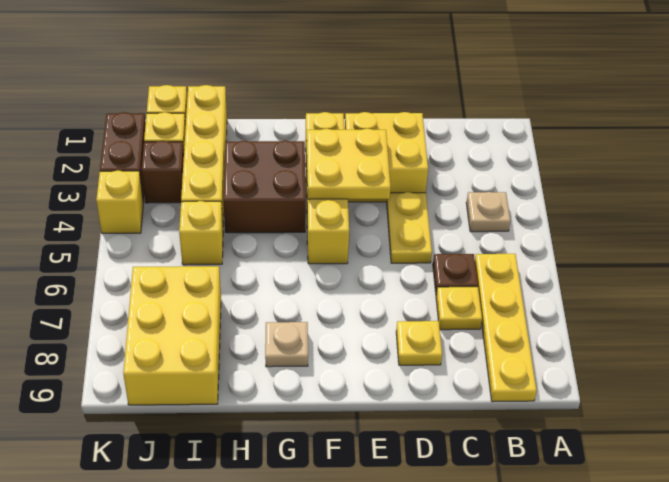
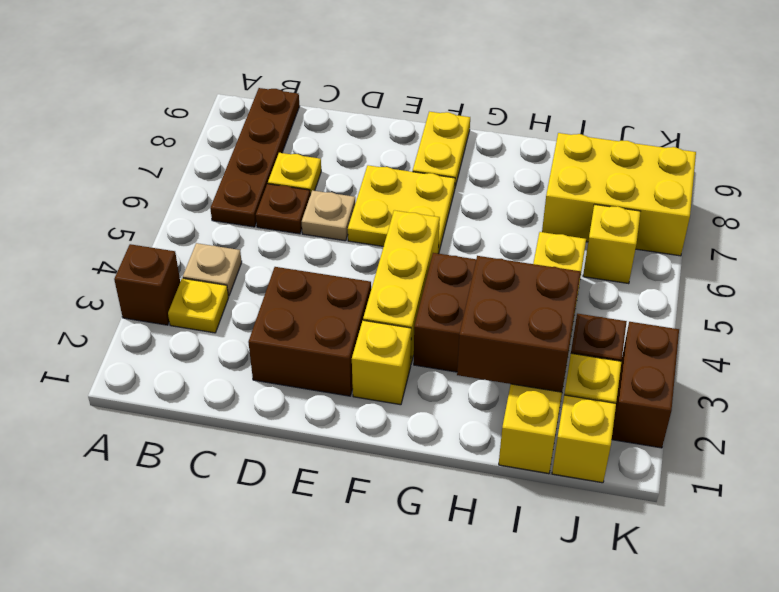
none -> brown 1x1 brick [114,244,180,325]
yellow 1x4 plate [475,254,537,402] -> brown 1x4 plate [210,88,299,227]
yellow 2x2 brick [345,112,428,202] -> brown 2x2 brick [248,267,371,396]
yellow 1x2 plate [387,192,432,263] -> yellow 1x2 plate moved to [413,112,470,187]
yellow 1x1 plate [396,321,442,365] -> yellow 1x1 plate moved to [168,278,229,333]
yellow 2x2 plate [306,129,391,199] -> yellow 2x2 plate moved to [348,165,455,253]
tan 1x1 plate [265,322,308,367] -> tan 1x1 plate moved to [302,190,355,241]
none -> brown 2x2 brick [457,256,581,392]
yellow 2x3 brick [123,266,221,405] -> yellow 2x3 brick turned to [542,133,696,256]
yellow 1x1 brick [96,170,143,233] -> yellow 1x1 brick moved to [583,204,641,284]

